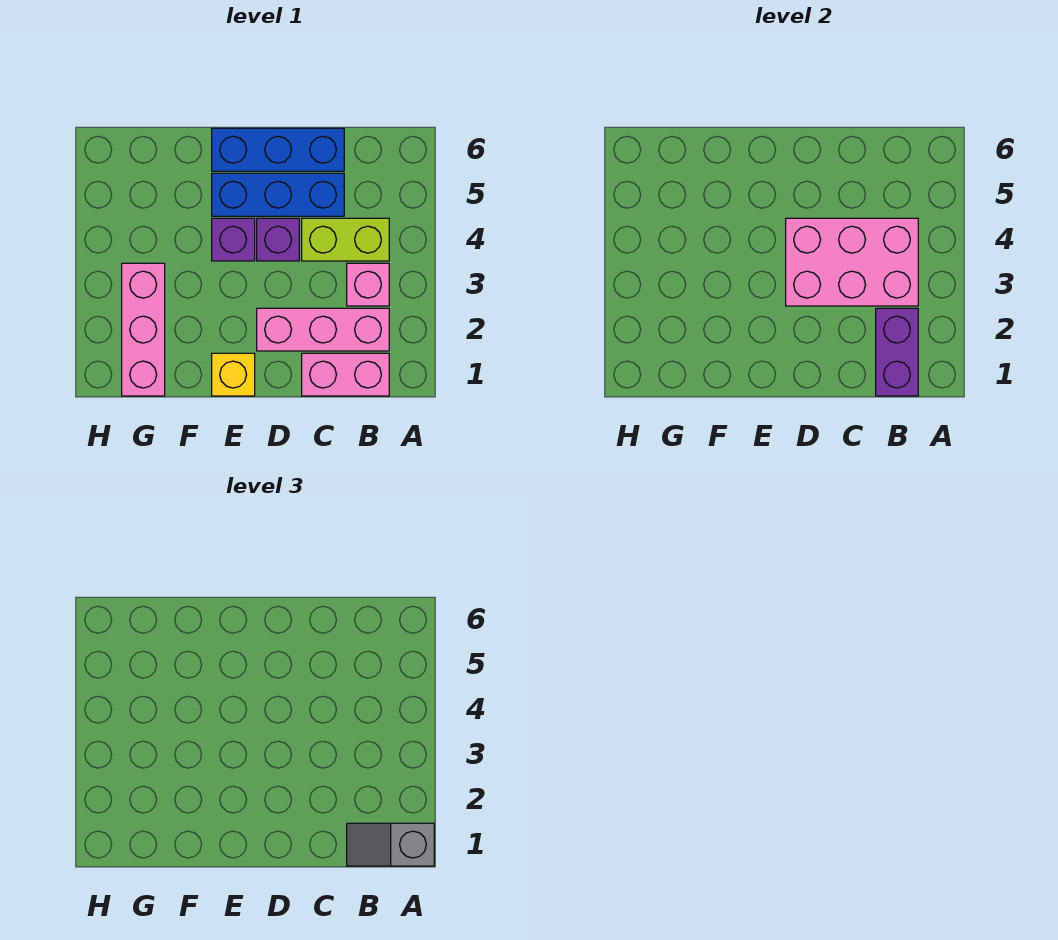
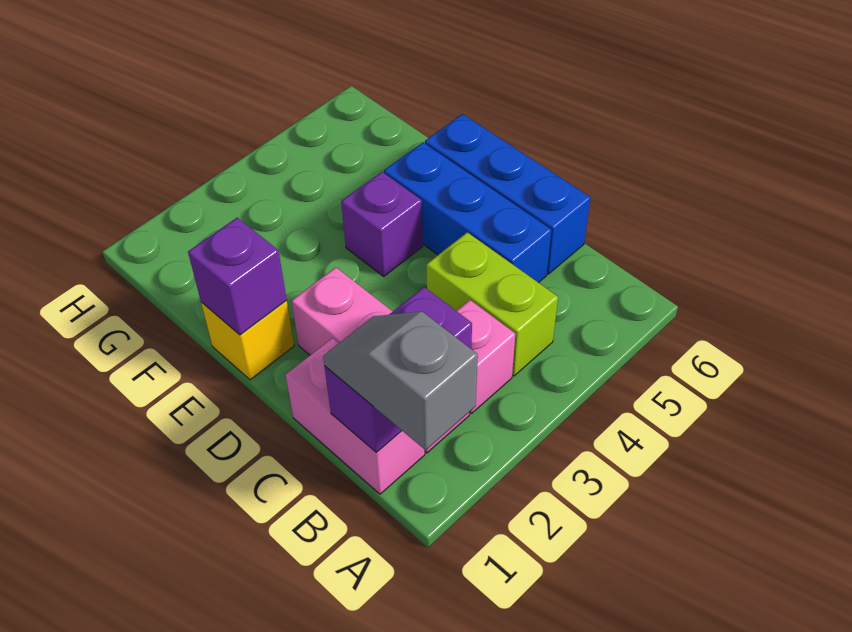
pink 2x3 brick [786,218,918,306] -> none
purple 1x1 brick [257,218,299,261] -> purple 1x1 brick moved to [188,218,287,335]
pink 1x3 brick [122,263,165,396] -> none

